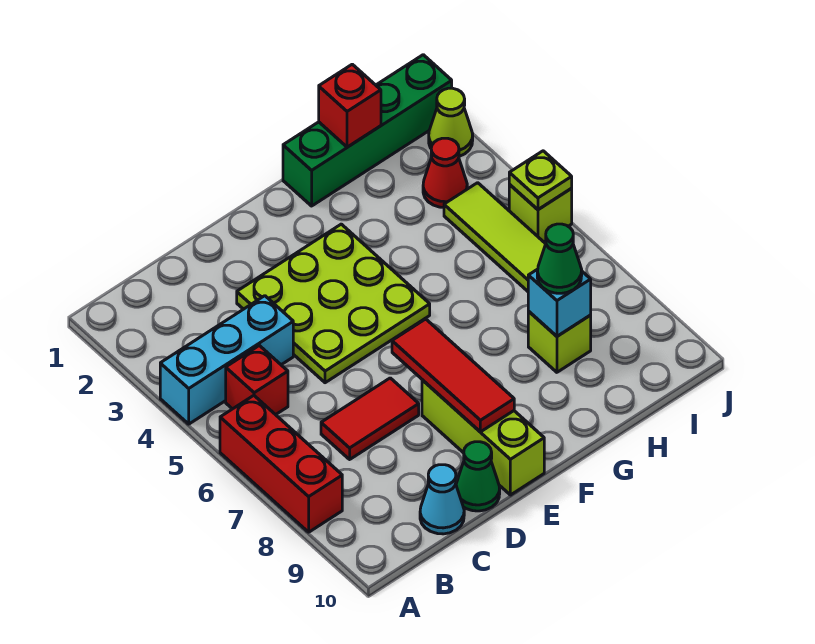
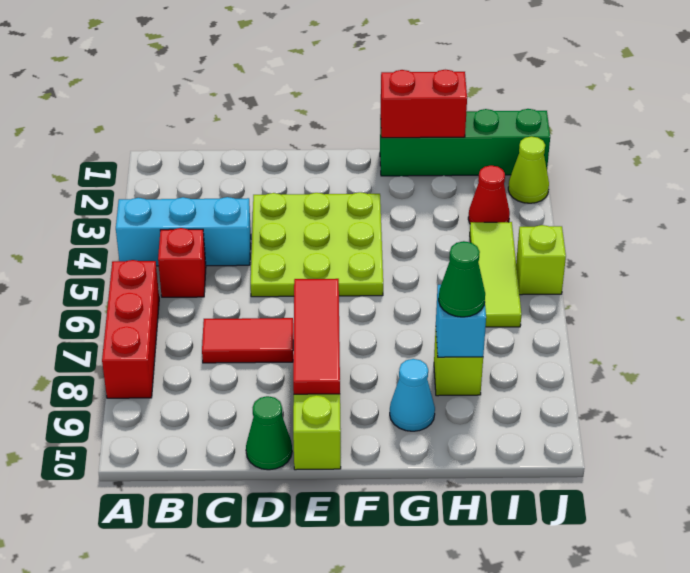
cyan 1x1 cone [420,465,464,534] -> cyan 1x1 cone moved to [390,359,435,431]
red 1x1 brick [319,64,381,147] -> red 1x2 brick [381,70,467,138]
lime 1x1 plate [509,151,572,210] -> none

